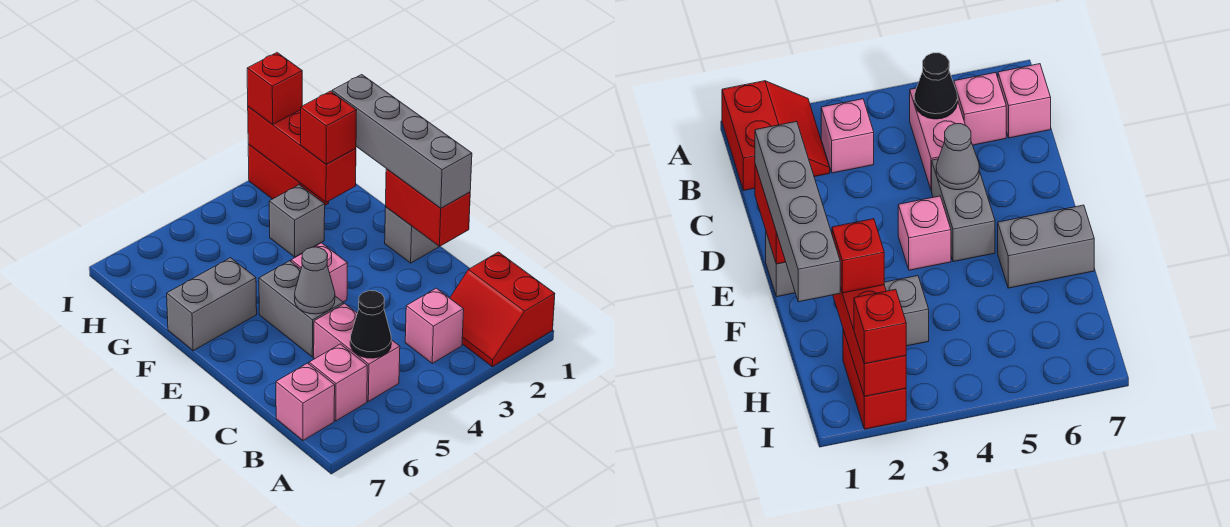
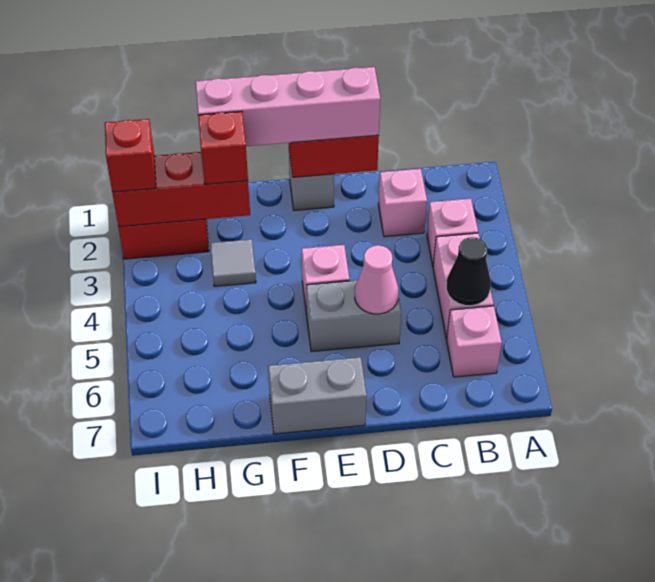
red 2x2 slope [450,252,555,367] -> none
pink 1x2 brick [314,303,400,401] -> pink 1x2 brick turned to [433,233,493,339]
pink 1x1 brick [276,363,335,440] -> pink 1x1 brick moved to [378,169,427,237]
grey 1x4 brick [332,75,472,208] -> pink 1x4 brick [195,67,380,146]
grey 1x1 cone [295,247,335,314] -> pink 1x1 cone [355,245,399,314]
grey 1x2 brick [167,258,257,351] -> grey 1x2 brick turned to [268,357,366,434]
grey 1x1 brick [269,185,325,257] -> grey 1x1 tile [210,239,256,286]

